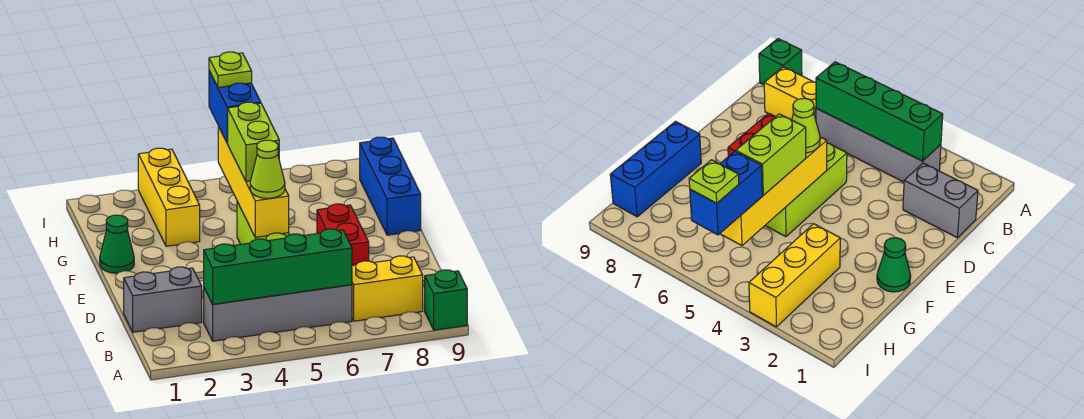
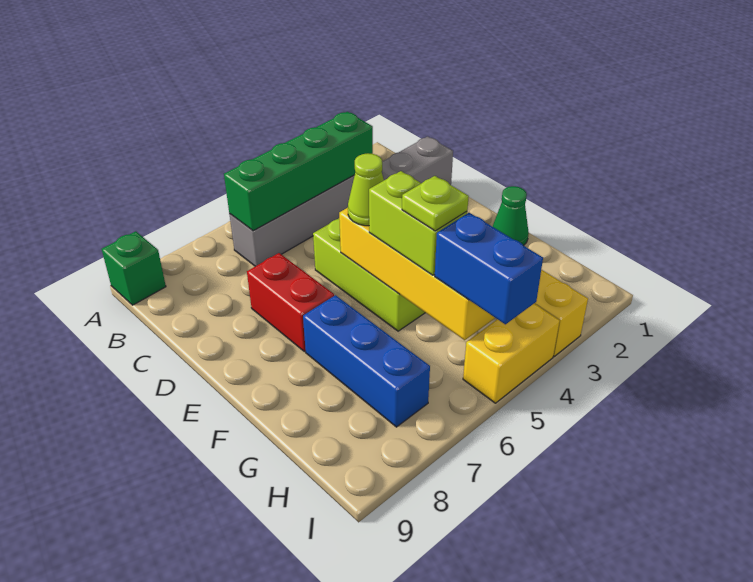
yellow 1x2 brick [352,256,423,321] -> yellow 1x2 brick moved to [463,304,560,403]
blue 1x3 brick [360,137,421,235] -> blue 1x3 brick moved to [303,295,430,427]
lime 1x1 plate [209,52,252,88] -> lime 1x1 plate moved to [402,176,469,231]

